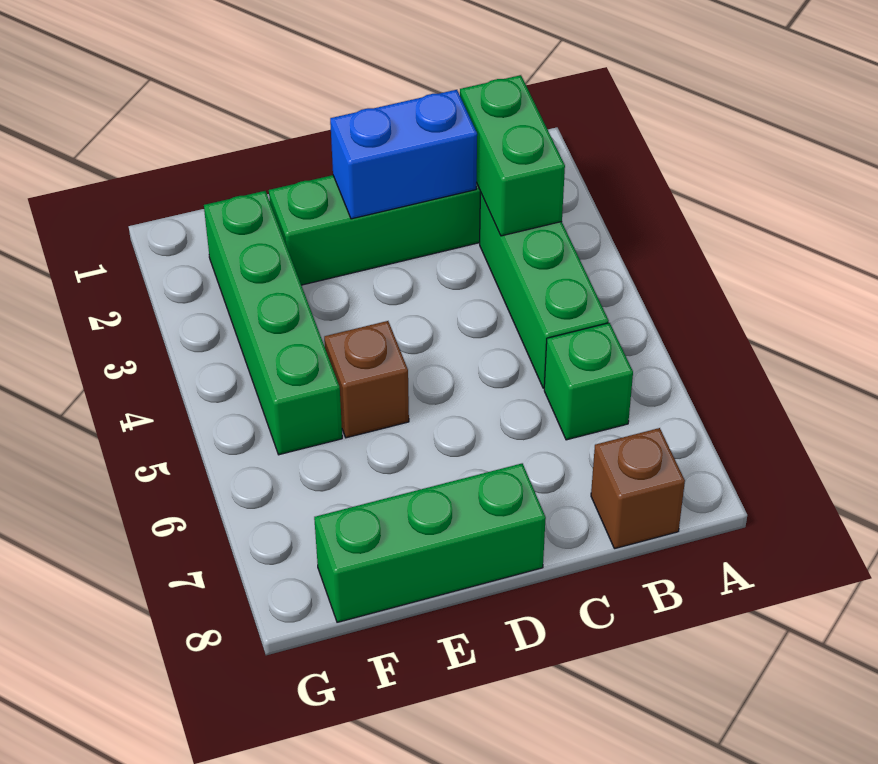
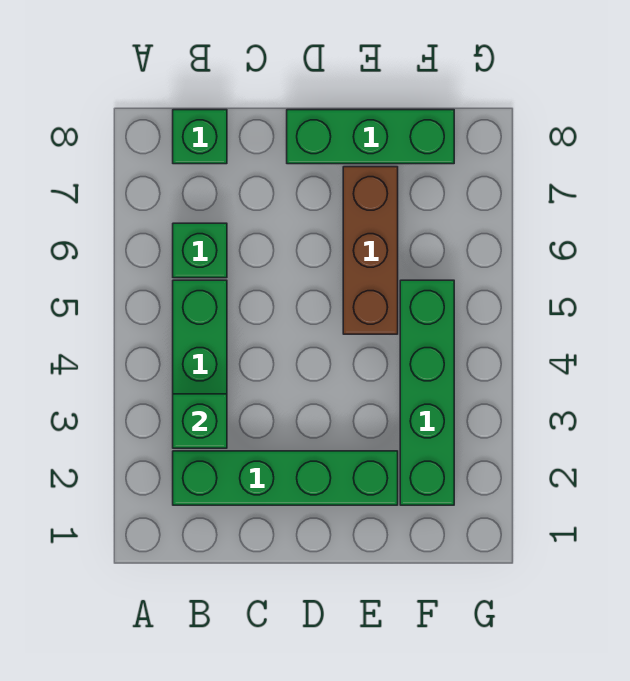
green 1x2 brick [460,75,565,236] -> green 1x1 brick [173,394,227,448]
brown 1x1 brick [591,428,685,549] -> green 1x1 brick [173,110,227,164]
blue 1x2 brick [330,90,477,219] -> none
brown 1x1 brick [324,321,409,438] -> brown 1x3 brick [343,167,398,334]

